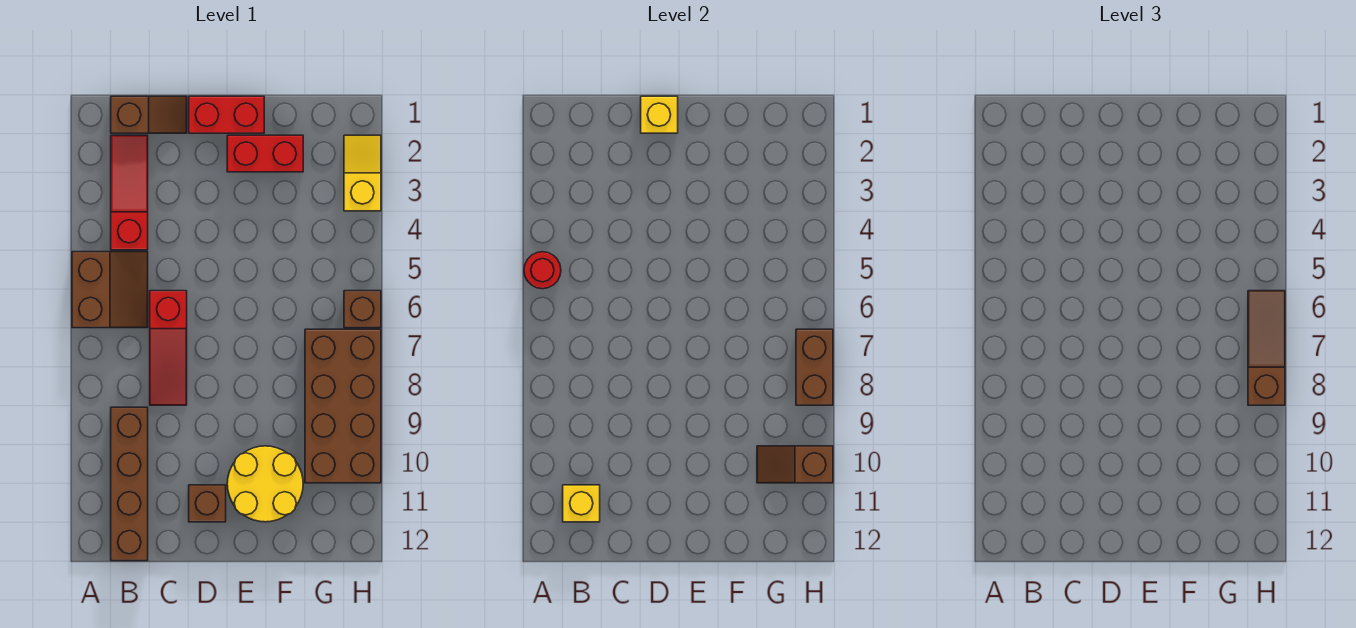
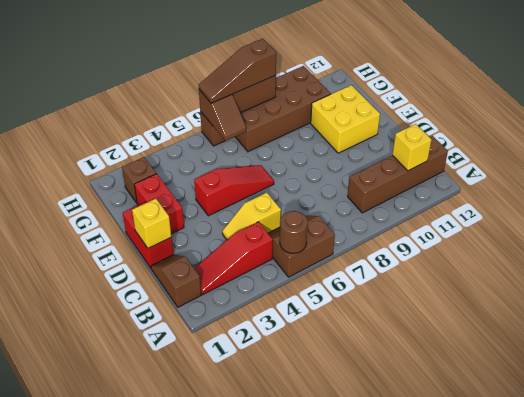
red 1x1 round brick [524,252,561,289] -> brown 1x1 round brick [280,211,308,253]
red 1x3 slope [150,291,187,405] -> red 1x3 slope moved to [194,165,274,216]
brown 1x1 brick [189,485,226,522] -> brown 1x1 brick moved to [122,157,156,203]
yellow 2x2 round brick [227,446,303,522] -> yellow 2x2 brick [311,85,380,153]
brown 1x2 slope [757,446,833,483] -> brown 1x2 slope moved to [199,90,246,141]
yellow 1x2 slope [344,135,381,211] -> yellow 1x2 slope moved to [222,193,281,240]

